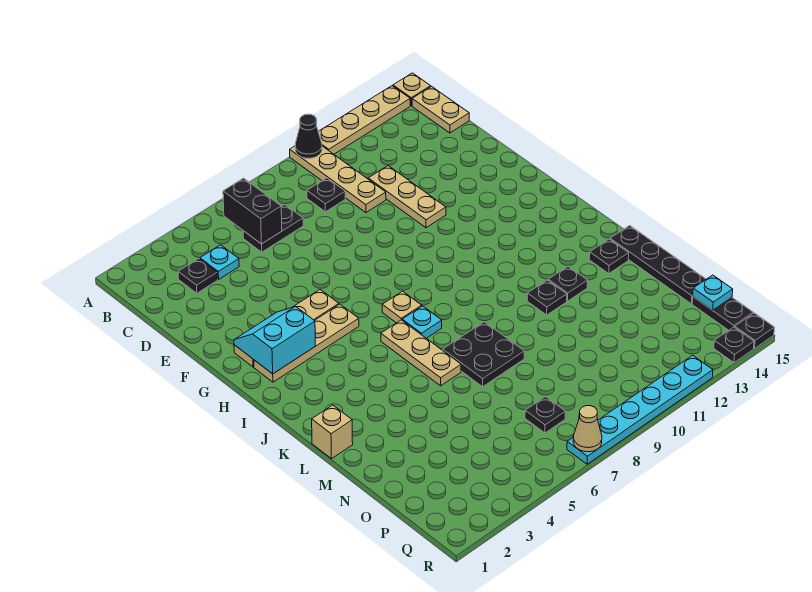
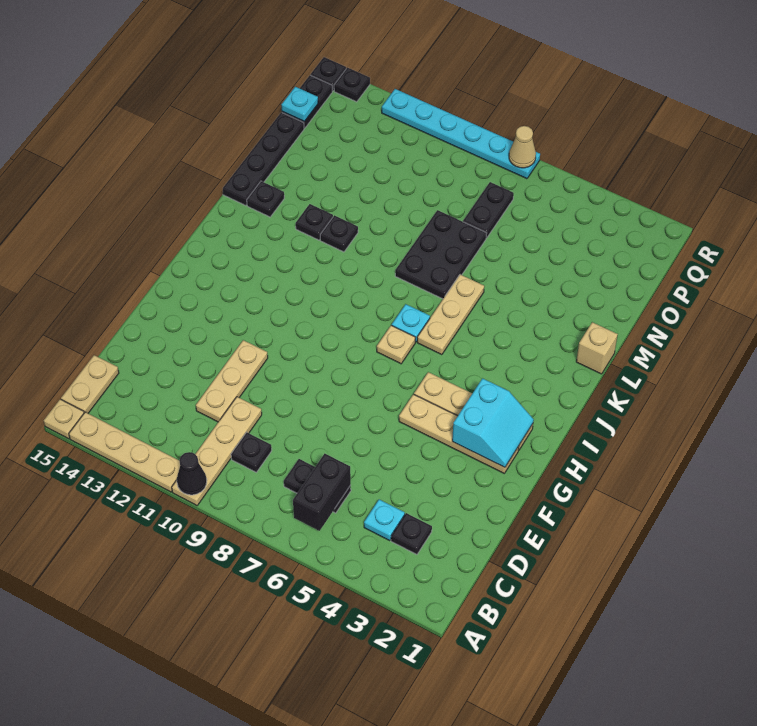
cyan 2x2 slope [234,306,315,374] -> cyan 2x2 slope turned to [452,378,534,467]
black 2x2 plate [443,322,524,387] -> black 2x3 plate [395,210,487,299]
black 1x1 plate [525,397,566,433] -> black 1x2 plate [463,182,514,238]

